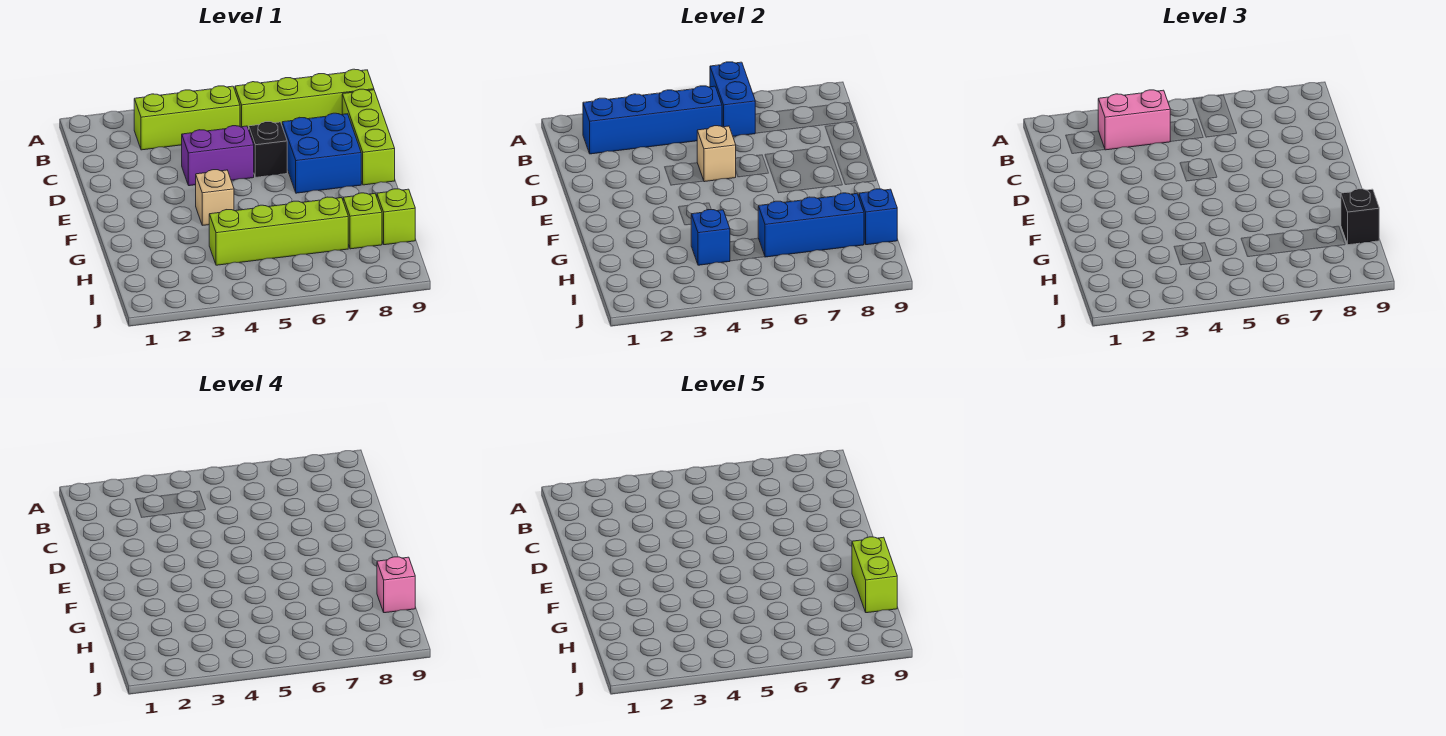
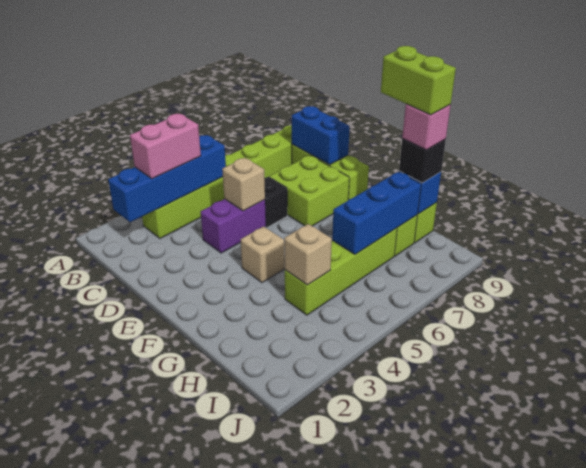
blue 1x2 brick [710,62,755,136] -> blue 1x2 brick moved to [292,106,350,165]
blue 2x2 brick [282,113,361,193] -> lime 2x2 brick [269,155,349,226]
blue 1x1 brick [691,210,730,265] -> tan 1x1 brick [284,224,332,285]

